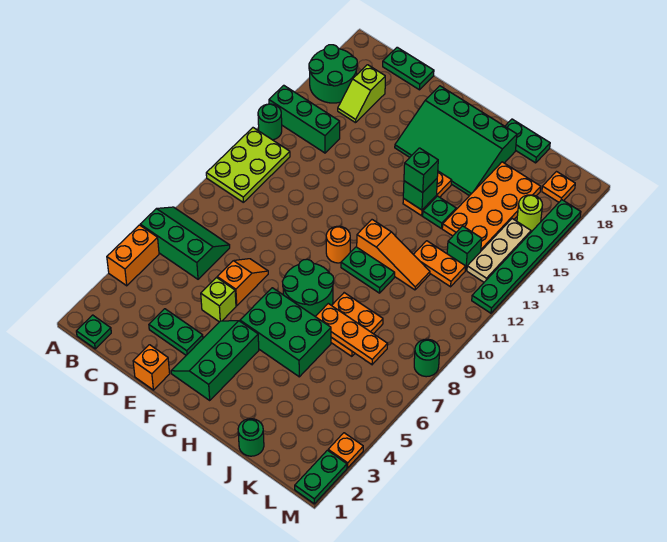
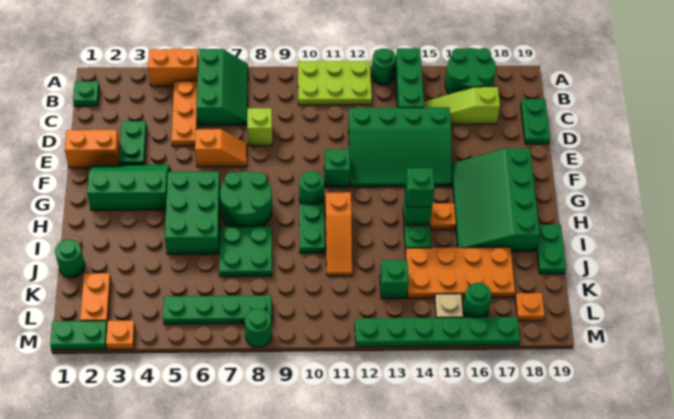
lime 1x2 slope [338,65,385,123] -> lime 1x3 slope [424,87,500,124]
none -> green 3x4 slope [349,107,452,187]
orange 1x1 brick [133,345,170,390] -> orange 1x2 brick [65,130,120,168]
lime 1x1 brick [201,278,236,322] -> lime 1x1 brick moved to [247,108,272,146]
none -> green 1x1 brick [324,149,350,187]
orange 1x1 round brick [326,226,350,263] -> green 1x1 round brick [299,171,324,204]
orange 2x2 plate [331,293,383,356] -> green 2x2 plate [219,227,272,277]
orange 1x3 plate [315,304,388,365] -> orange 1x3 plate moved to [172,81,197,146]
orange 1x2 plate [413,241,466,287] -> orange 1x2 plate moved to [80,273,111,323]
none -> green 1x4 plate [163,295,272,324]
tan 1x3 plate [467,219,531,282] -> tan 1x1 plate [435,294,463,318]
lime 1x1 round brick [517,195,542,231] -> green 1x1 round brick [463,283,492,318]

